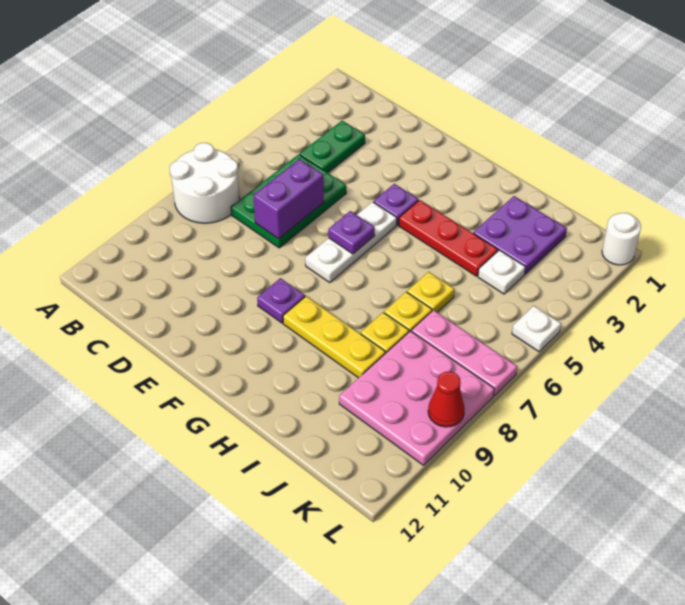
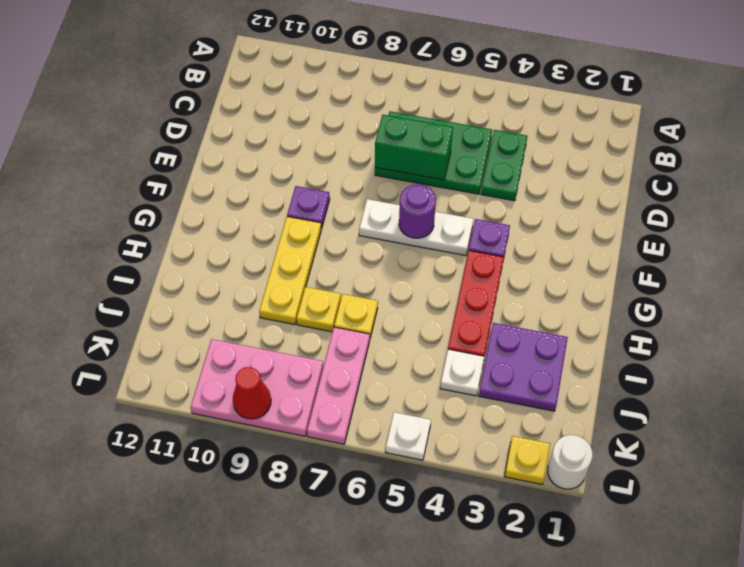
white 2x2 round brick [170,143,239,223] -> none
green 1x2 plate [300,121,365,173] -> green 1x2 plate turned to [481,130,528,201]
purple 1x2 brick [253,159,324,239] -> green 1x2 brick [375,115,453,180]
purple 1x1 plate [328,211,375,254] -> purple 1x1 round brick [399,184,436,238]
yellow 1x1 plate [407,272,454,312] -> yellow 1x1 plate moved to [505,436,550,484]
pink 3x3 plate [339,331,495,465] -> pink 2x3 plate [191,339,323,436]

